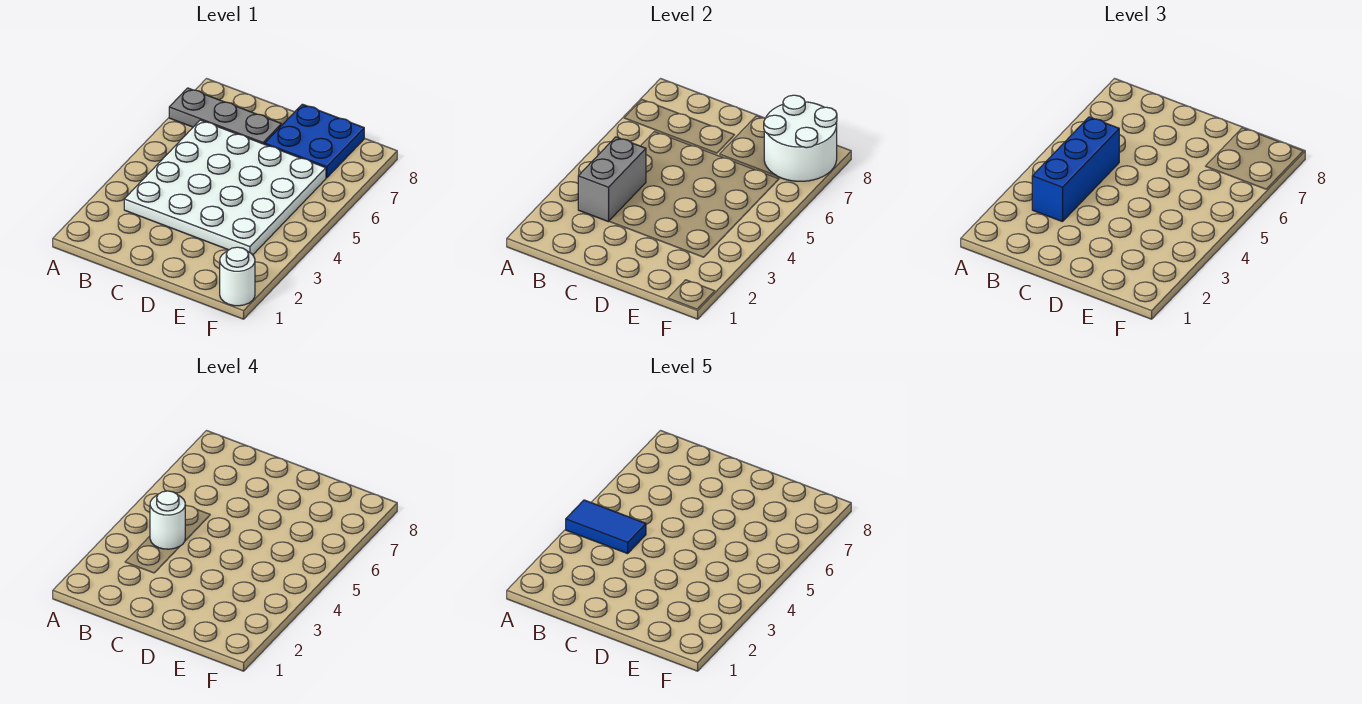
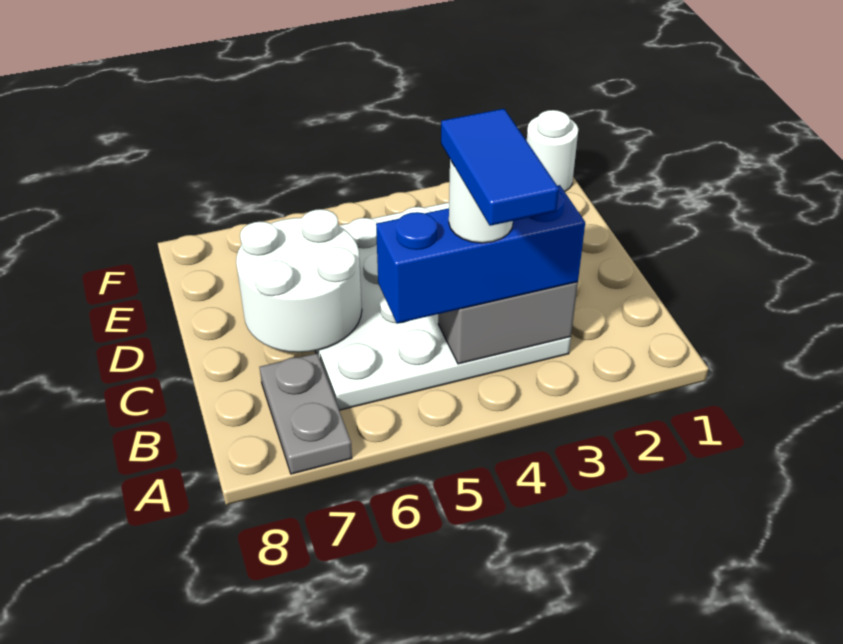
grey 1x3 plate [169,88,281,144] -> grey 1x2 plate [260,353,352,474]
blue 2x2 plate [265,104,364,178] -> none
white 2x2 round brick [764,95,837,181] -> white 2x2 round brick moved to [236,209,362,352]

